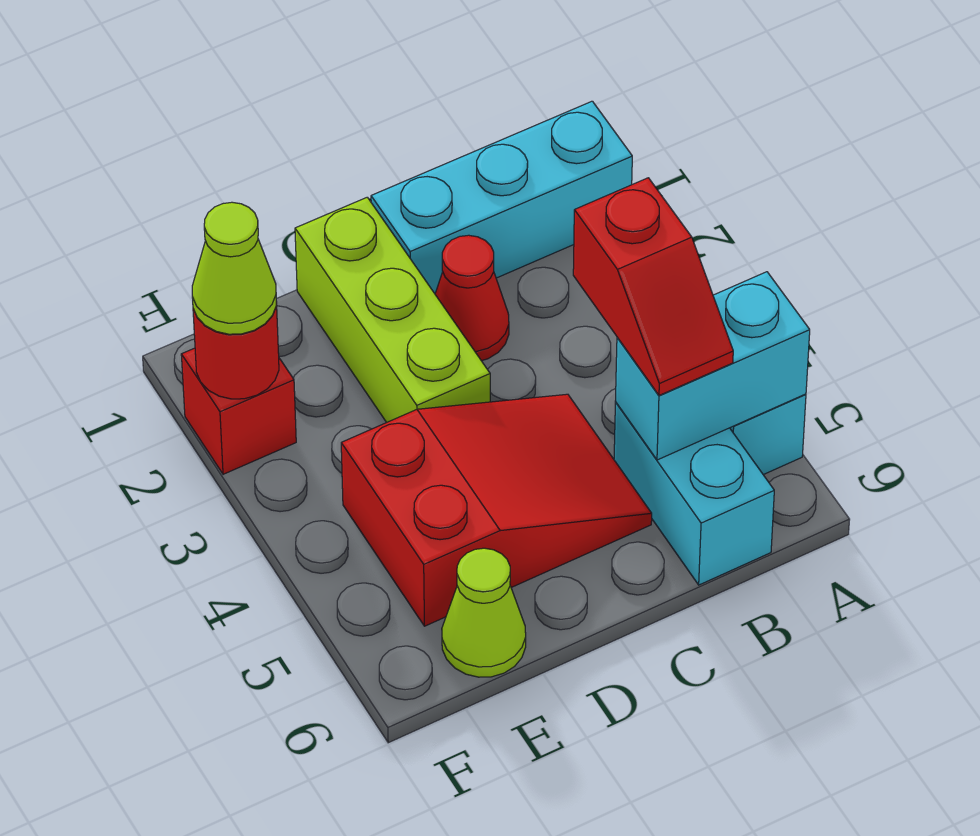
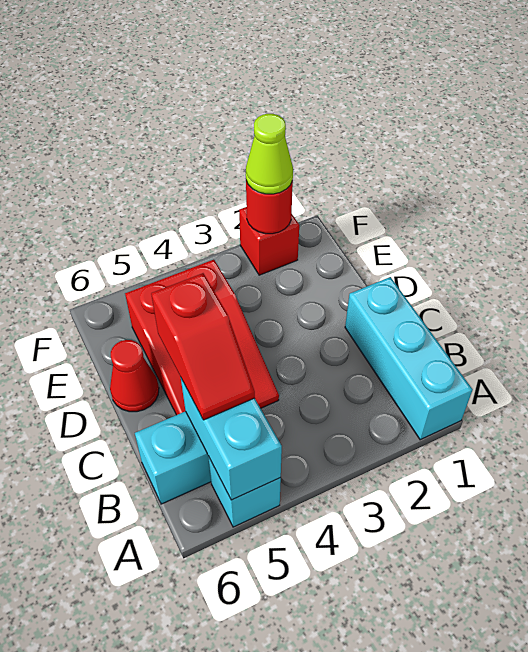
red 1x2 slope [573,178,733,395] -> red 1x2 slope turned to [151,273,255,420]
red 1x1 cone [435,235,509,361] -> red 1x1 cone moved to [110,340,159,412]
lime 1x3 brick [295,197,490,422] -> none
lime 1x1 cone [442,548,526,677] -> none

